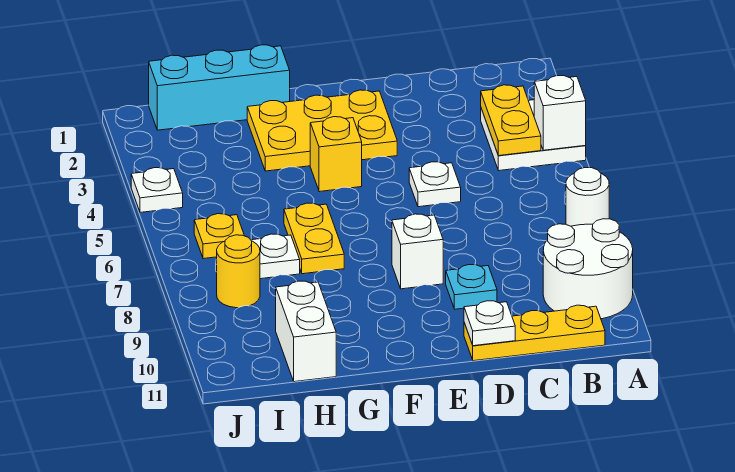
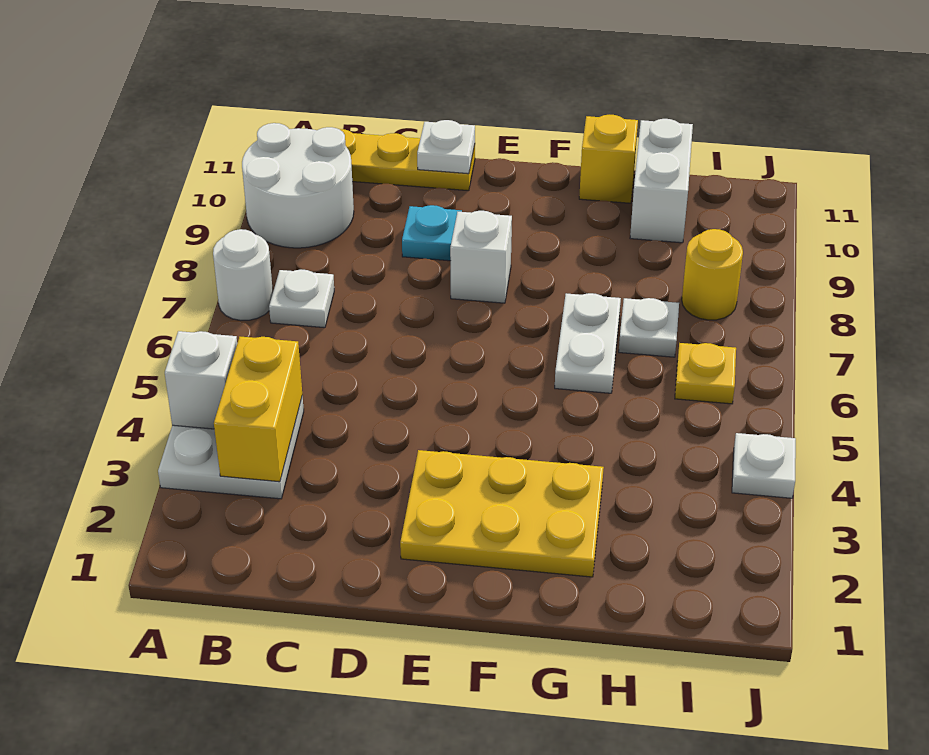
yellow 1x2 plate [481,85,541,156] -> yellow 1x2 brick [214,337,302,482]
white 1x1 plate [409,162,461,207] -> white 1x1 plate moved to [269,270,334,328]
yellow 1x1 brick [310,117,362,192] -> yellow 1x1 brick moved to [579,115,638,203]
cyan 1x3 brick [149,45,290,130] -> none
yellow 1x2 plate [284,203,344,274] -> white 1x2 plate [555,293,621,393]

